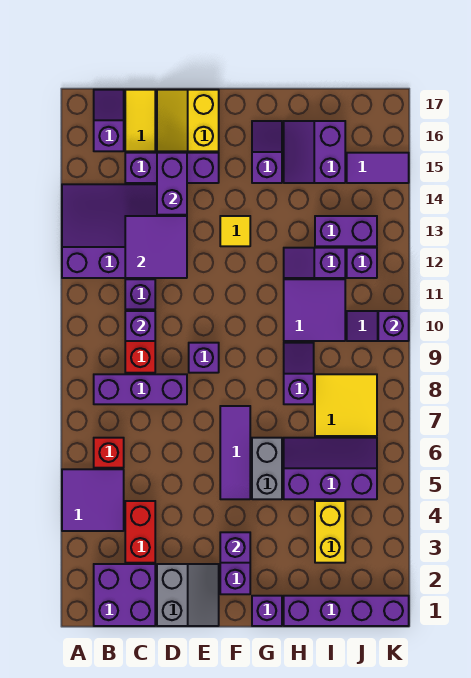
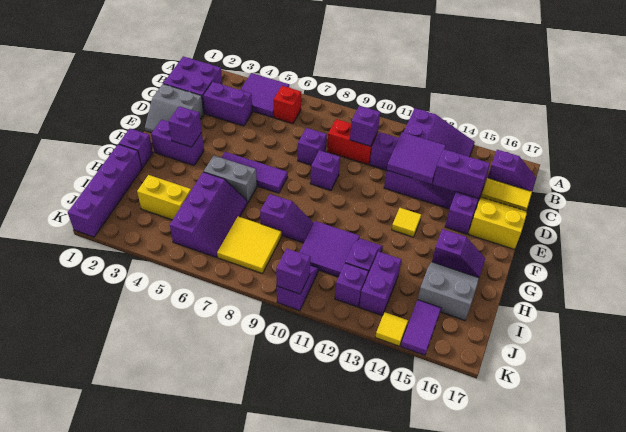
purple 1x3 brick [94,374,187,404] -> purple 1x1 brick [298,128,327,165]
red 1x2 brick [125,501,155,563] -> purple 1x2 brick [203,82,253,126]
purple 2x2 slope [284,121,345,183] -> grey 2x2 slope [418,262,479,320]
none -> yellow 1x1 tile [375,312,408,346]

